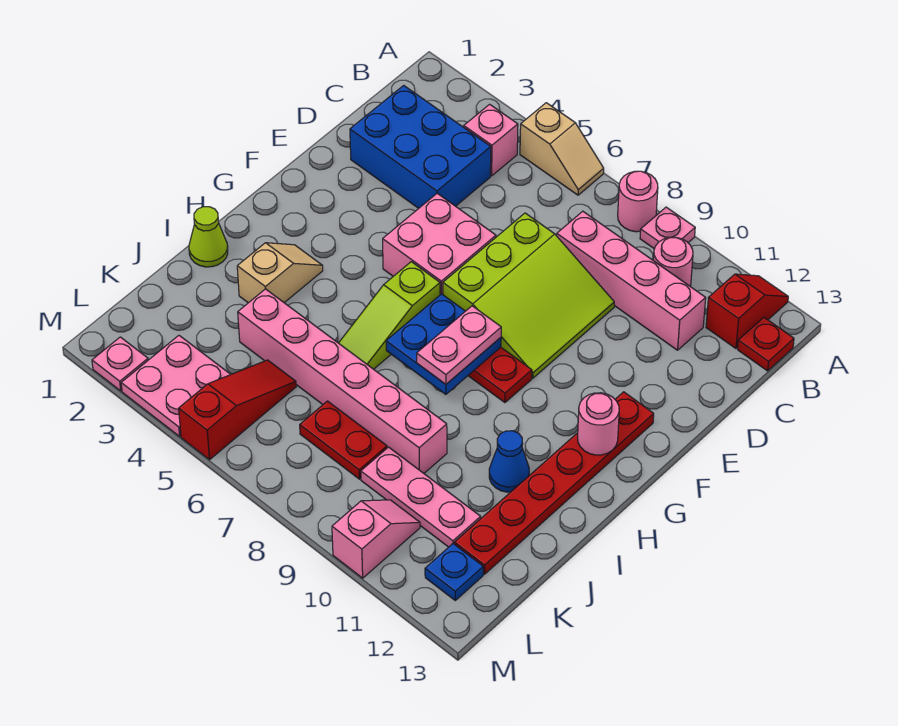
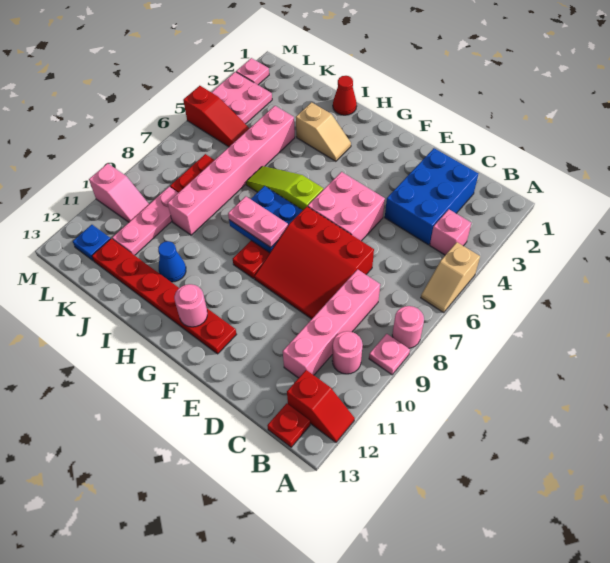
lime 3x3 slope [443,213,614,378] -> red 3x3 slope [254,207,374,319]
lime 1x1 cone [189,207,228,267] -> red 1x1 cone [333,76,357,115]

